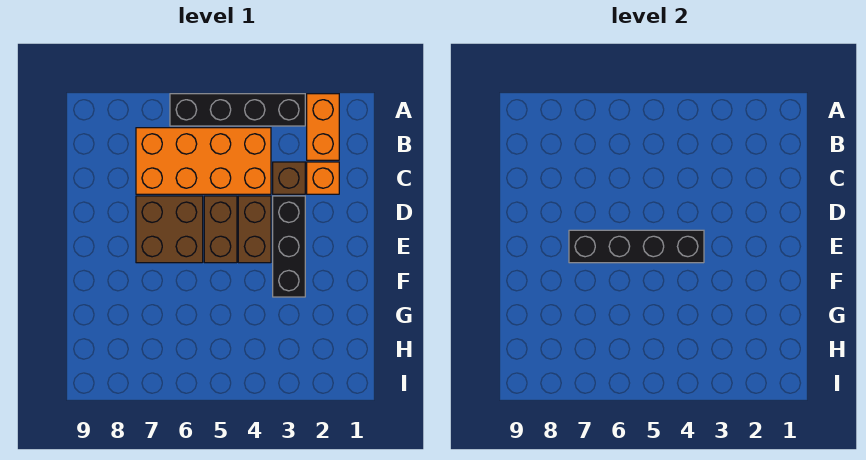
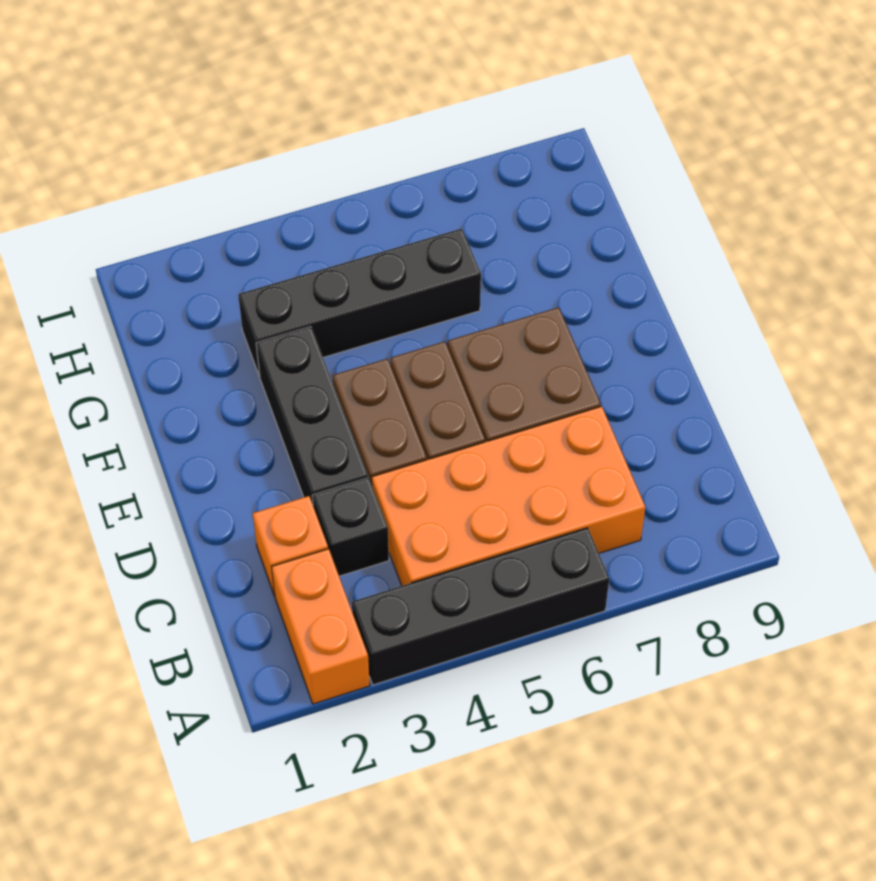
brown 1x1 brick [273,162,305,194] -> black 1x1 brick [312,478,389,576]
black 1x4 brick [569,230,704,263] -> black 1x4 brick moved to [238,229,481,376]

